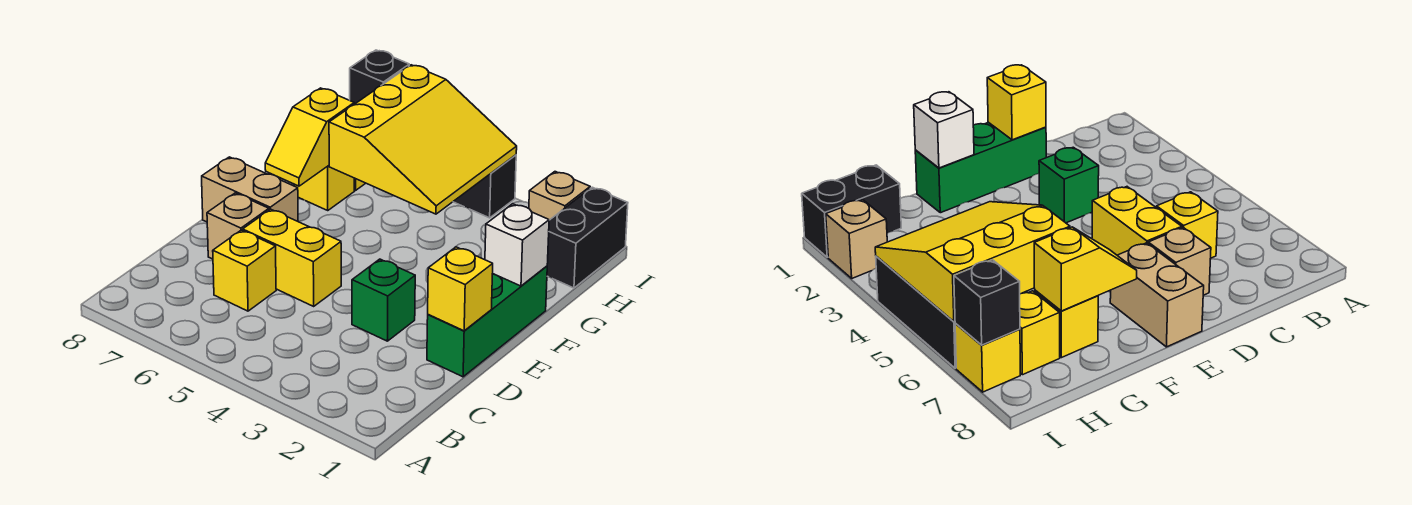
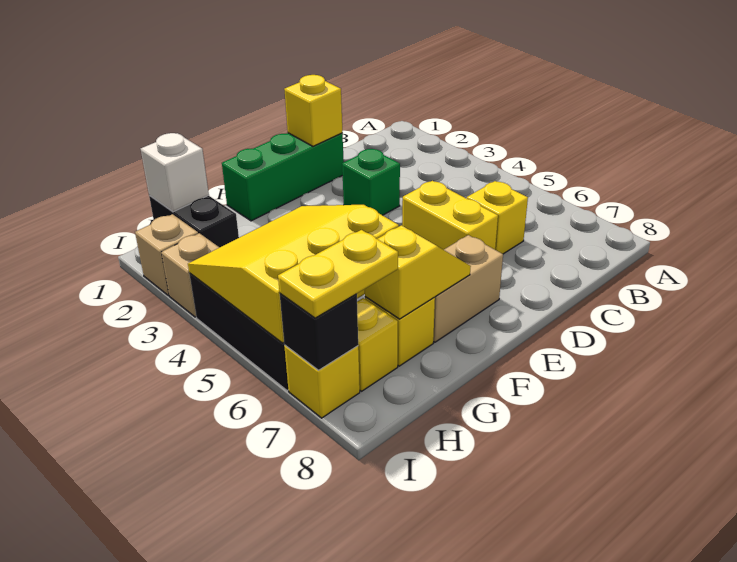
tan 1x1 brick [207,193,269,259] -> tan 1x1 brick moved to [161,233,219,317]
tan 1x2 brick [202,157,298,222] -> tan 1x2 brick turned to [433,235,503,342]
white 1x1 brick [485,204,549,286] -> white 1x1 brick moved to [141,133,209,212]
black 1x2 brick [547,187,628,288] -> black 1x2 brick turned to [149,195,239,247]
none -> yellow 1x2 plate [278,230,398,318]

